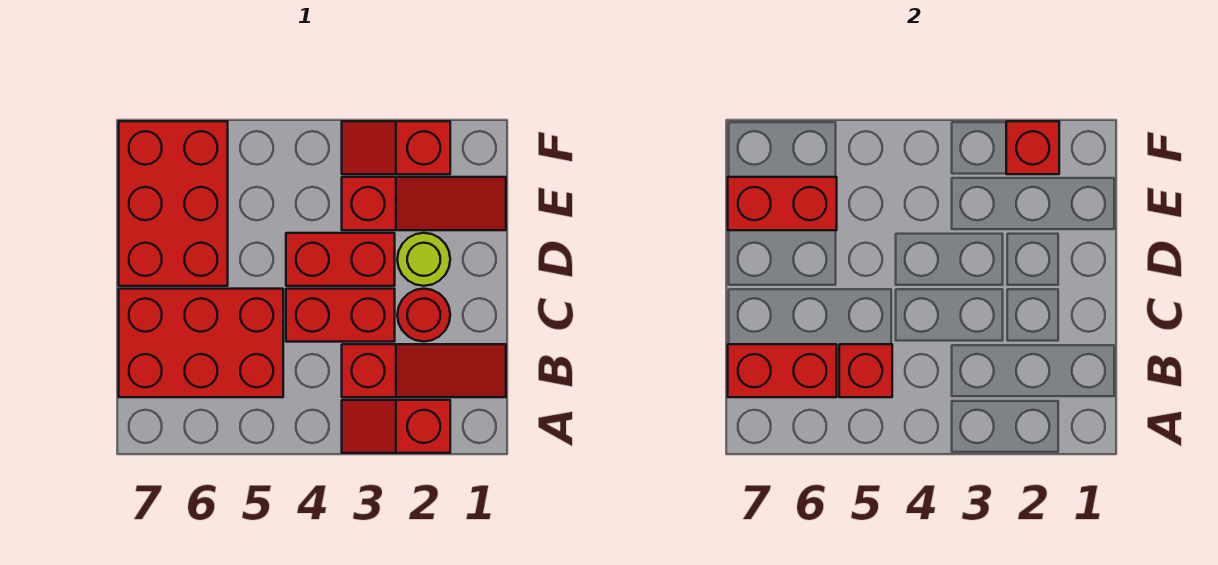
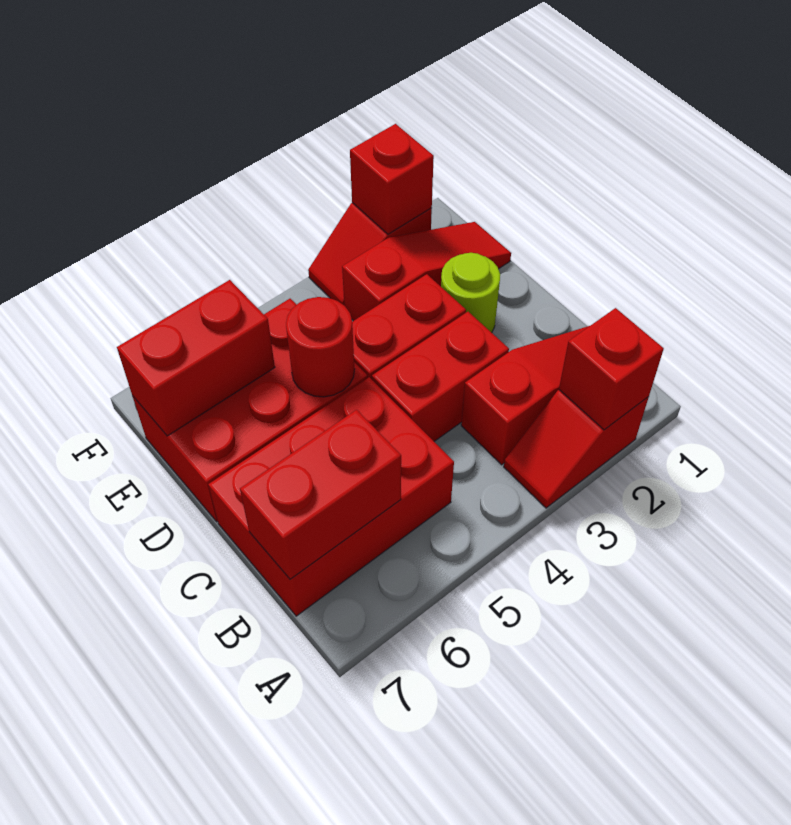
red 1x1 brick [839,344,892,397] -> red 1x1 brick moved to [559,308,664,430]
red 1x1 round brick [397,289,450,342] -> red 1x1 round brick moved to [286,297,355,397]
red 2x3 brick [119,121,228,286] -> red 2x3 brick turned to [132,299,367,522]

